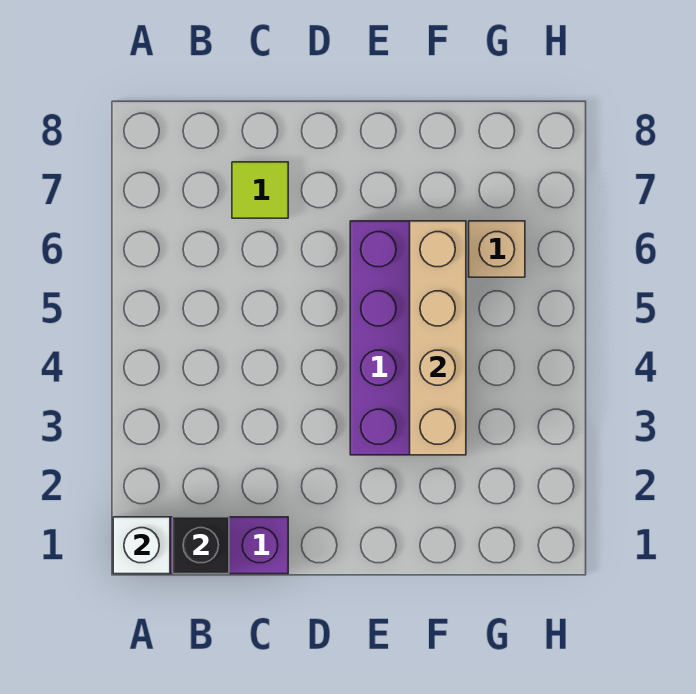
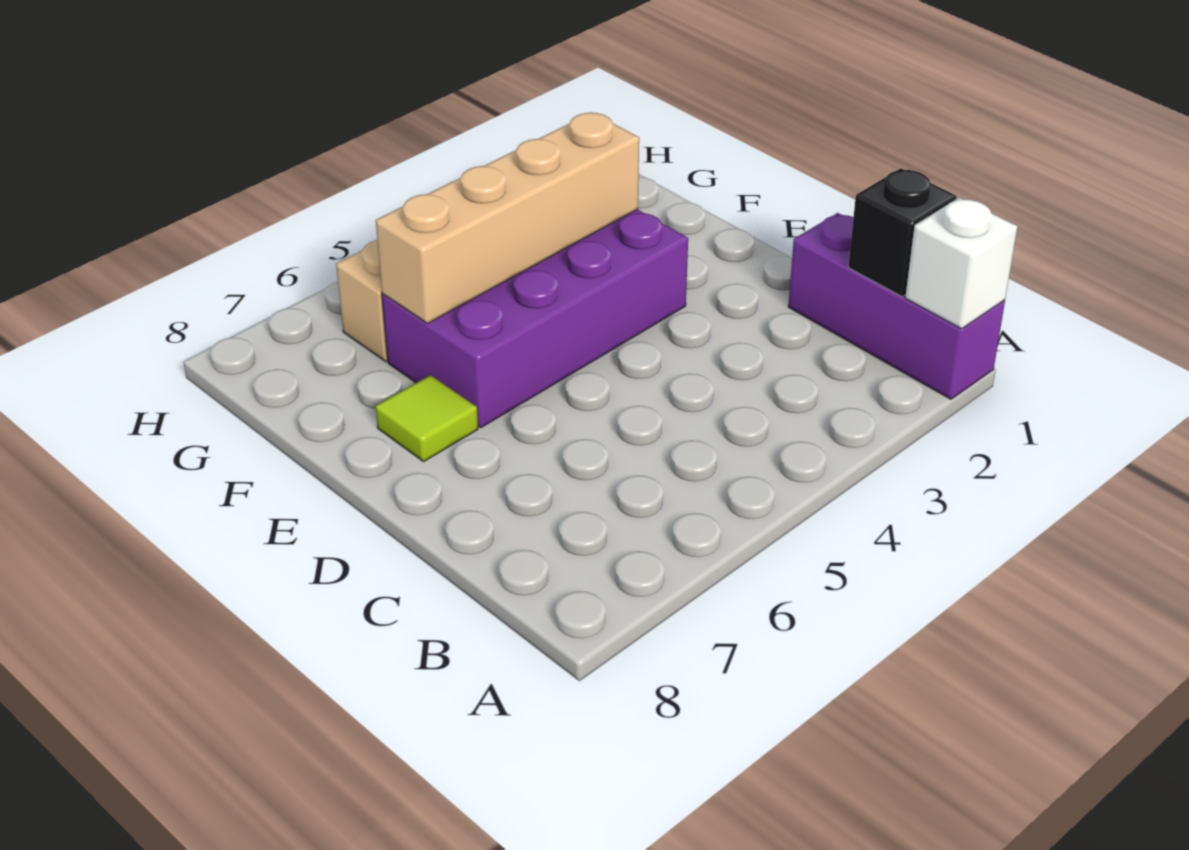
lime 1x1 tile [232,162,288,218] -> lime 1x1 tile moved to [376,375,478,462]

